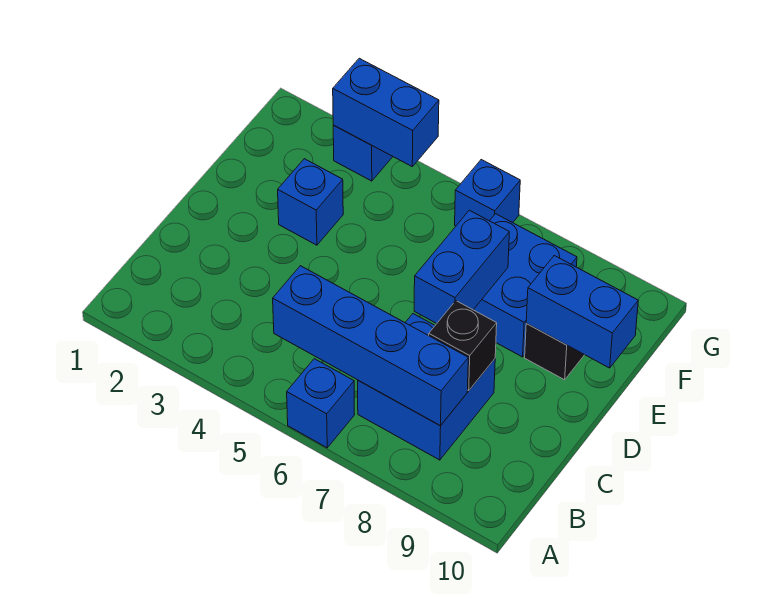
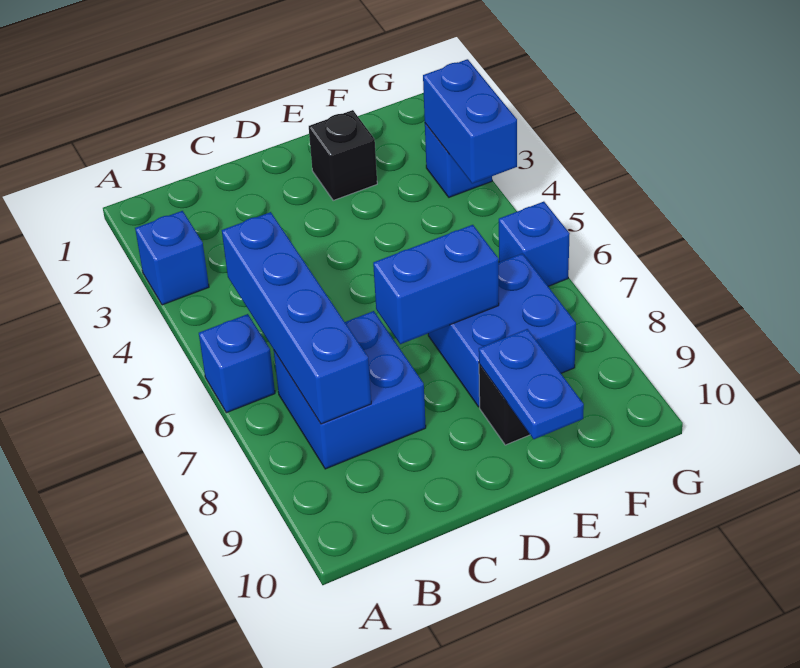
black 1x1 brick [429,301,497,390] -> black 1x1 brick moved to [309,110,377,200]
blue 1x1 brick [278,159,343,245] -> blue 1x1 brick moved to [135,211,209,305]
blue 1x2 brick [526,256,638,368] -> blue 1x2 plate [479,329,584,439]

